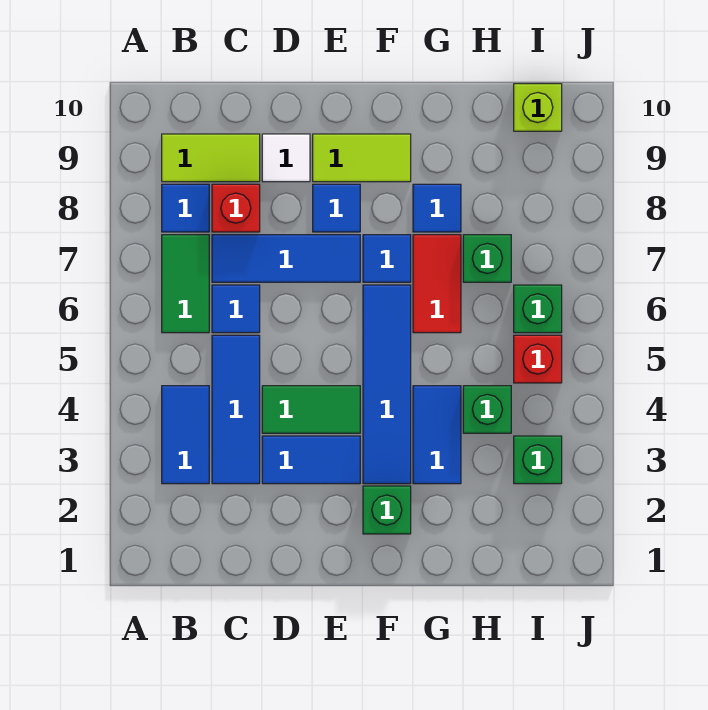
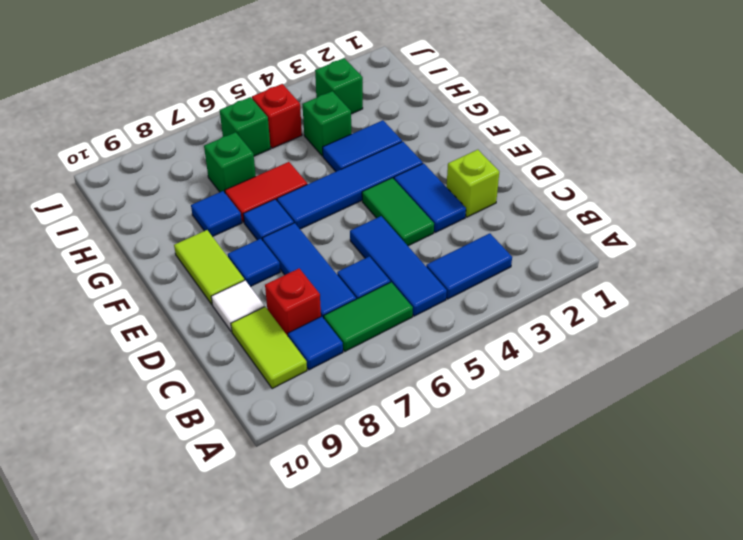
blue 1x3 tile [212,335,260,484] -> blue 1x3 tile turned to [350,216,447,316]
green 1x1 brick [363,486,411,534] -> none
lime 1x1 brick [514,84,562,131] -> lime 1x1 brick moved to [447,150,499,217]

